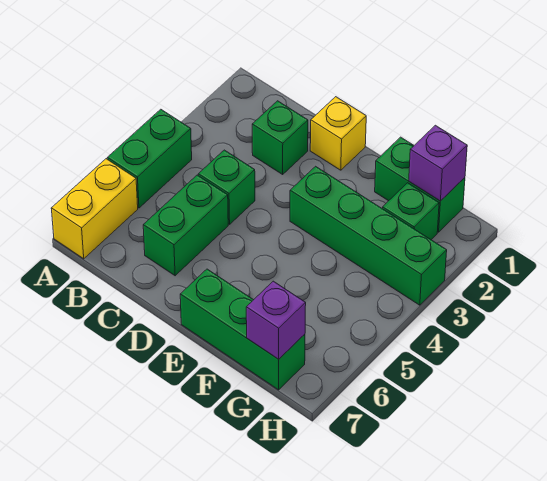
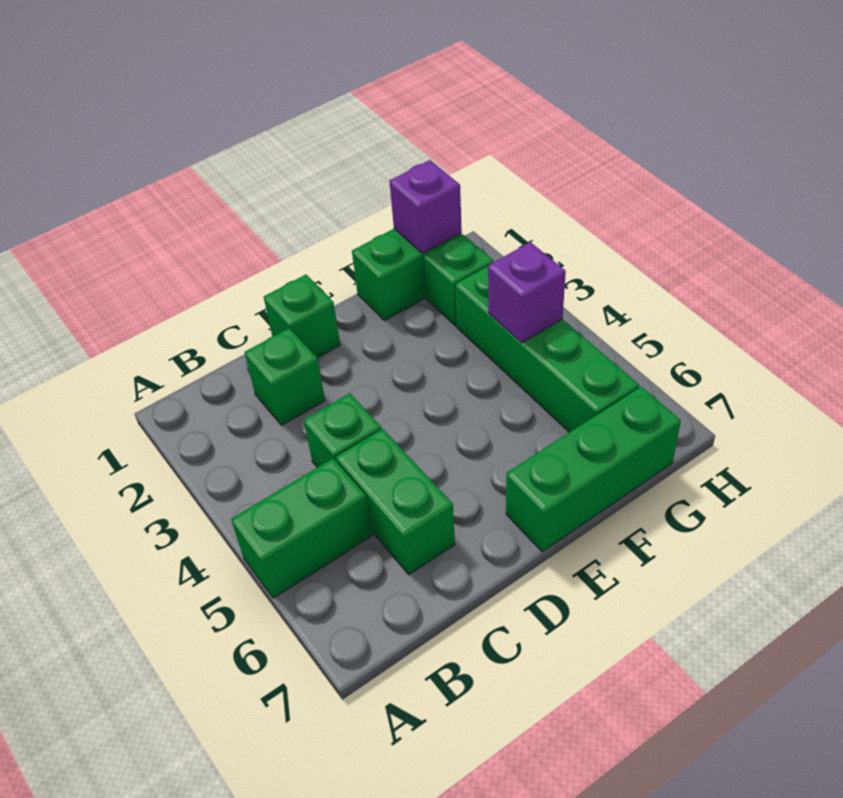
green 1x2 brick [107,109,192,208] -> green 1x2 brick turned to [231,458,372,598]
yellow 1x2 brick [51,159,138,259] -> none
yellow 1x1 brick [310,97,366,170] -> green 1x1 brick [264,275,340,358]
green 1x4 brick [290,166,447,305] -> green 1x4 brick turned to [455,266,639,432]
purple 1x1 brick [246,281,306,359] -> purple 1x1 brick moved to [488,242,566,343]

